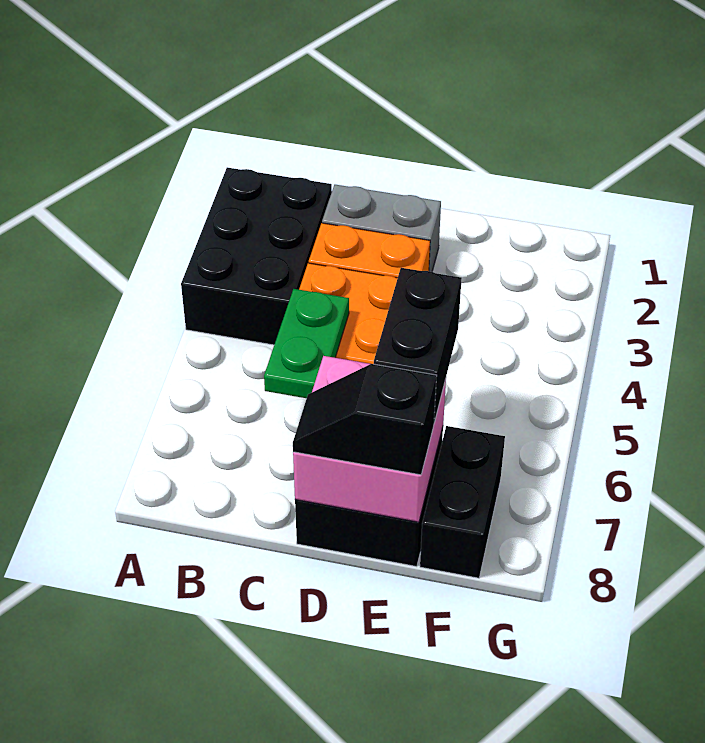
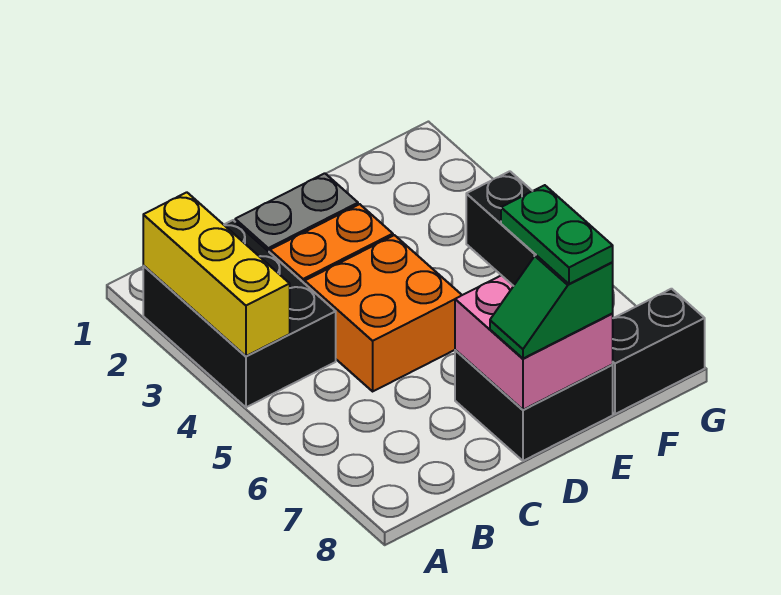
none -> yellow 1x3 brick [143,192,290,356]
green 1x2 plate [264,289,349,398] -> green 1x2 plate moved to [501,185,613,284]
black 1x2 slope [293,364,437,475] -> green 1x2 slope [490,255,613,359]
black 1x2 brick [420,426,505,578] -> black 1x2 brick turned to [612,289,705,414]

